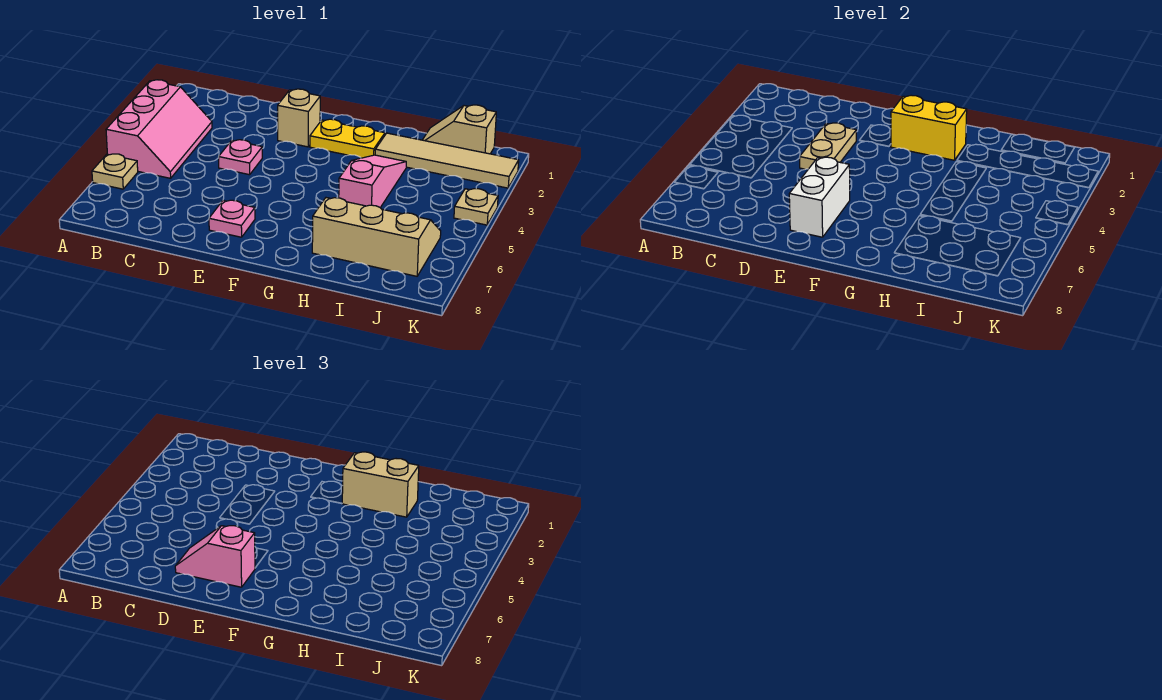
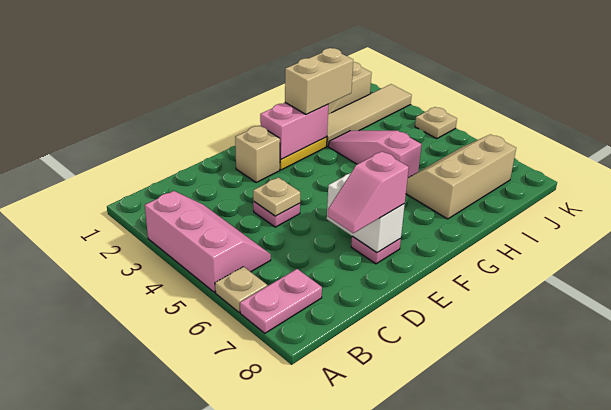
none -> pink 1x2 plate [240,269,322,333]
tan 1x2 plate [800,123,856,169] -> tan 1x1 plate [253,177,300,216]
yellow 1x2 brick [891,95,967,160] -> pink 1x2 brick [260,103,328,159]

